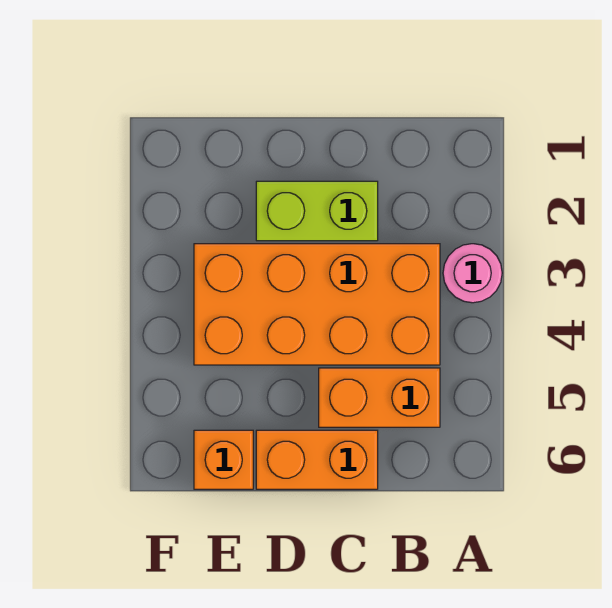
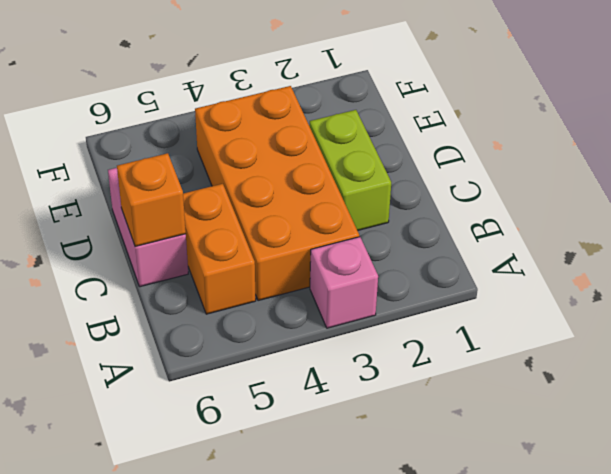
pink 1x1 round brick [443,244,502,303] -> pink 1x1 brick [310,237,378,328]
orange 1x2 brick [256,430,378,489] -> pink 1x2 brick [108,168,188,287]
orange 1x1 brick [194,430,253,489] -> orange 1x1 brick moved to [117,153,186,246]

